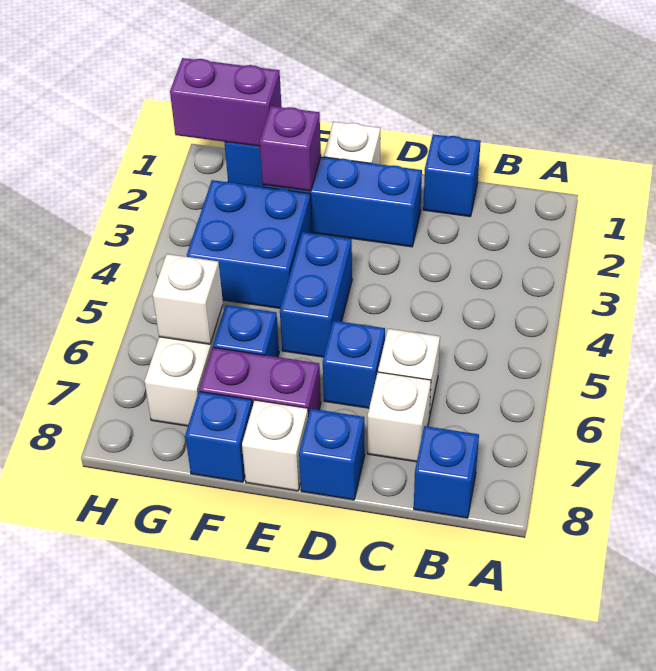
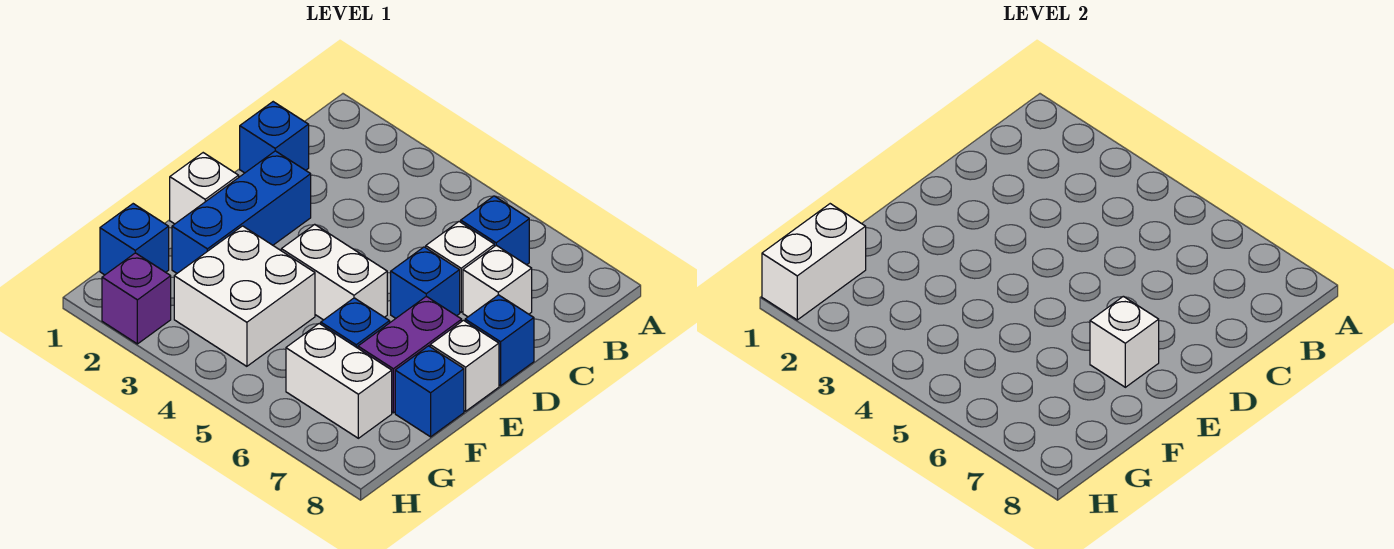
blue 1x1 brick [414,426,479,518] -> blue 1x1 brick moved to [461,196,529,265]
blue 1x2 brick [280,232,352,357] -> white 1x2 brick [281,224,387,320]
purple 1x1 brick [260,106,321,191] -> purple 1x1 brick moved to [102,253,171,344]
blue 2x2 brick [187,180,312,308] -> white 2x2 brick [174,226,315,366]
purple 1x2 brick [170,58,282,146] -> white 1x2 brick [762,204,866,320]
white 1x1 brick [152,254,223,344] -> white 1x1 brick moved to [1090,296,1159,387]

